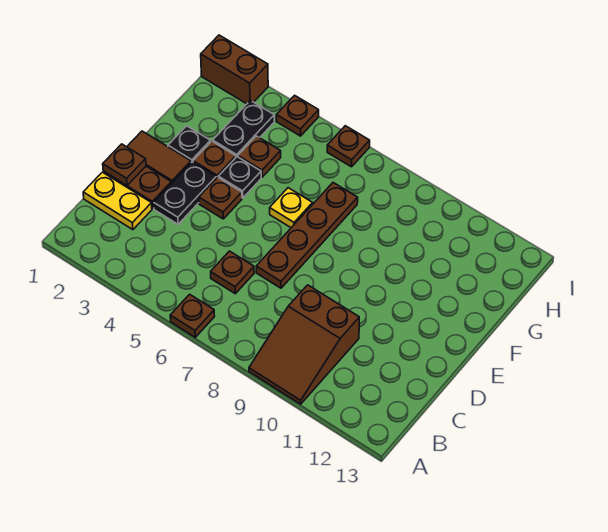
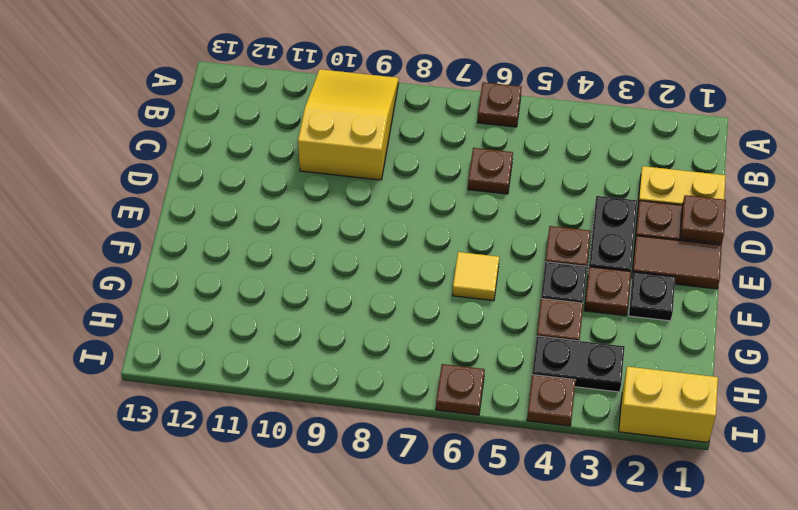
brown 2x3 slope [249,285,359,404] -> yellow 2x3 slope [298,69,399,180]
brown 1x4 plate [256,183,358,288] -> none
yellow 1x1 plate [270,188,313,228] -> yellow 1x1 tile [452,252,499,301]
black 1x2 plate [213,100,274,157] -> black 1x2 plate turned to [532,336,625,392]
brown 1x2 brick [201,35,268,104] -> yellow 1x2 brick [619,367,718,443]

